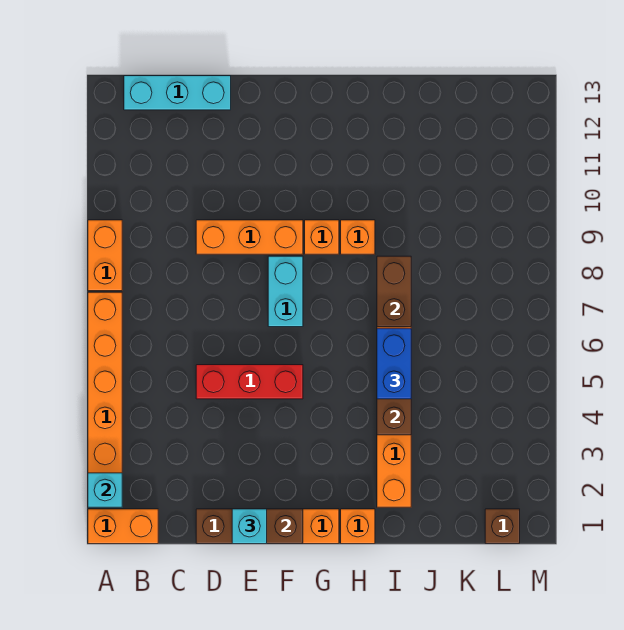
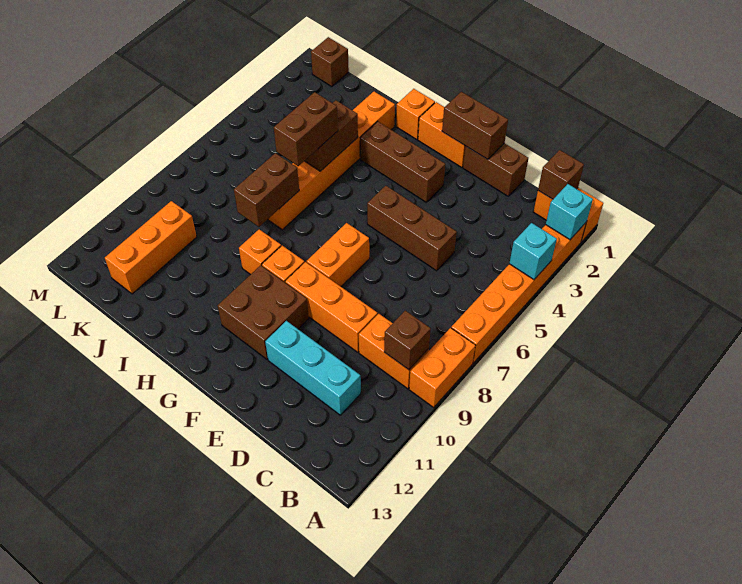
none -> brown 1x1 brick [538,150,584,199]
none -> orange 1x2 brick [359,314,429,389]
none -> brown 1x1 brick [384,311,431,370]
cyan 1x3 brick [124,76,231,110] -> cyan 1x3 brick moved to [265,321,361,415]
red 1x3 brick [196,365,303,399] -> brown 1x3 brick [367,186,457,271]
cyan 1x1 brick [232,509,267,544] -> cyan 1x1 brick moved to [509,223,557,280]
none -> brown 1x3 brick [360,121,445,202]
cyan 1x2 brick [268,256,303,327] -> orange 1x2 brick [307,223,369,286]
none -> brown 2x2 brick [218,265,309,359]
blue 1x2 brick [377,328,411,399] -> brown 1x2 brick [274,92,338,166]
none -> orange 1x3 brick [105,201,197,294]

